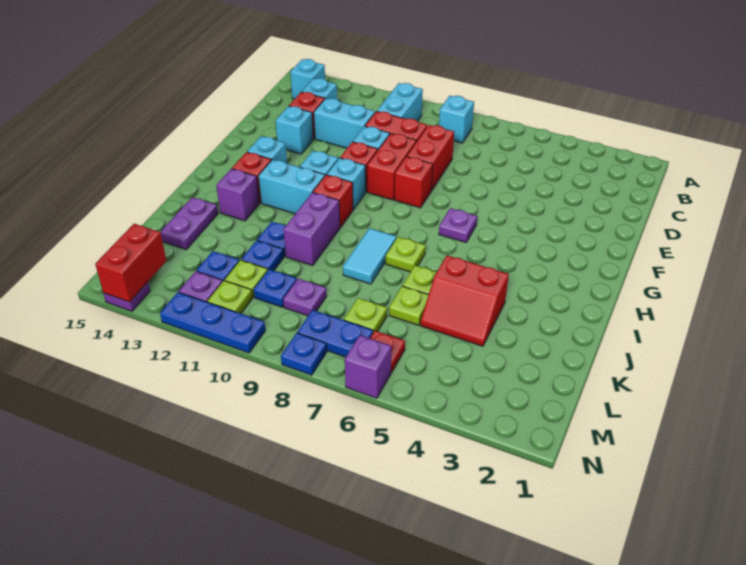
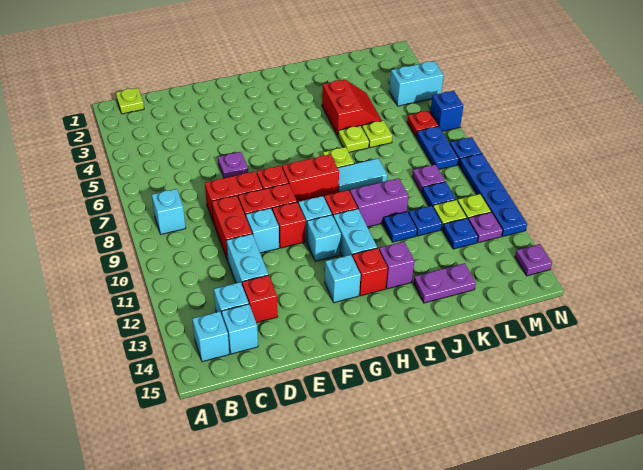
cyan 1x2 brick [377,83,423,122] -> cyan 1x2 brick moved to [389,61,444,106]
cyan 1x1 brick [276,106,313,154] -> cyan 1x1 brick moved to [222,304,258,354]
purple 1x1 plate [439,208,477,242] -> purple 1x1 plate moved to [218,152,248,178]
lime 1x1 plate [344,298,387,332] -> lime 1x1 plate moved to [116,88,144,114]
red 1x2 brick [95,224,166,302] -> red 1x2 brick moved to [282,154,339,203]
purple 1x1 brick [345,335,391,398] -> blue 1x1 brick [430,91,464,131]
blue 1x3 plate [160,292,265,353] -> blue 1x4 plate [459,154,527,236]

